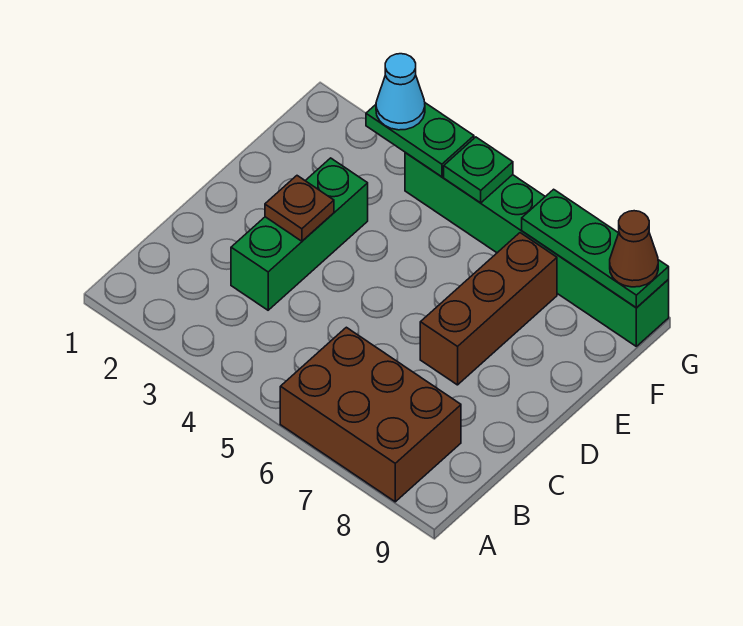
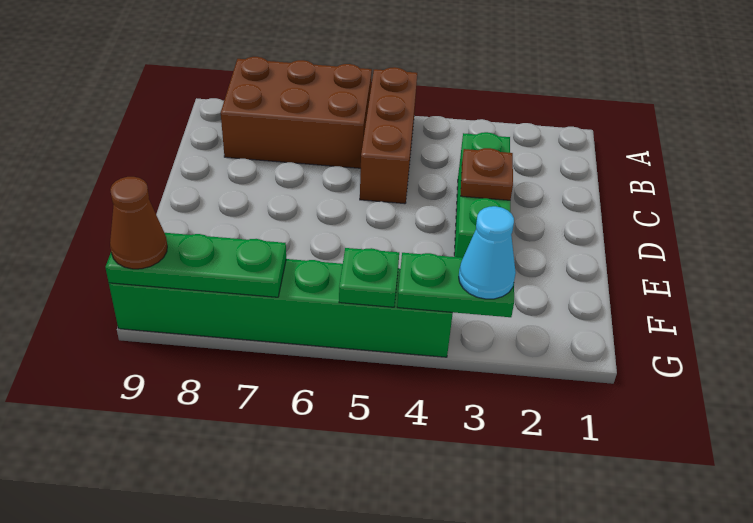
brown 1x3 brick [420,233,557,385] -> brown 1x3 brick moved to [360,67,417,204]

